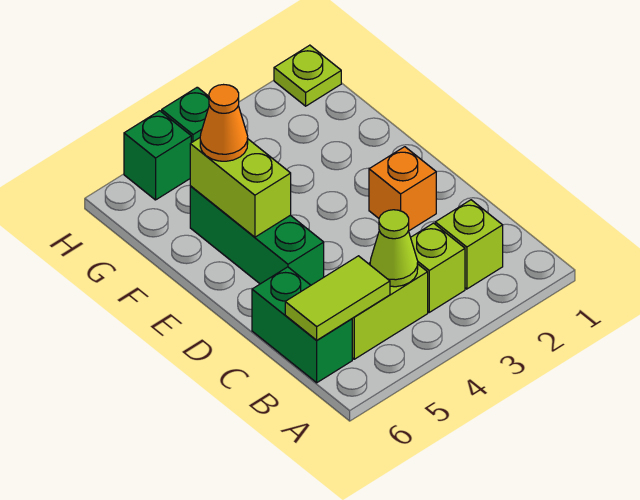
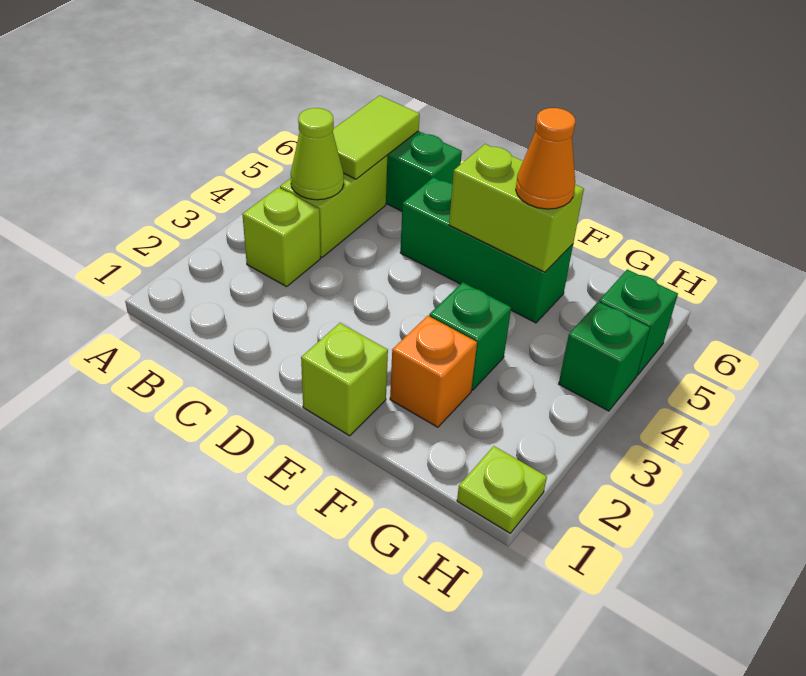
lime 1x1 brick [435,200,503,289] -> lime 1x1 brick moved to [301,323,388,436]
orange 1x1 brick [369,147,436,231] -> orange 1x1 brick moved to [390,316,477,427]
none -> green 1x1 brick [429,282,511,390]

